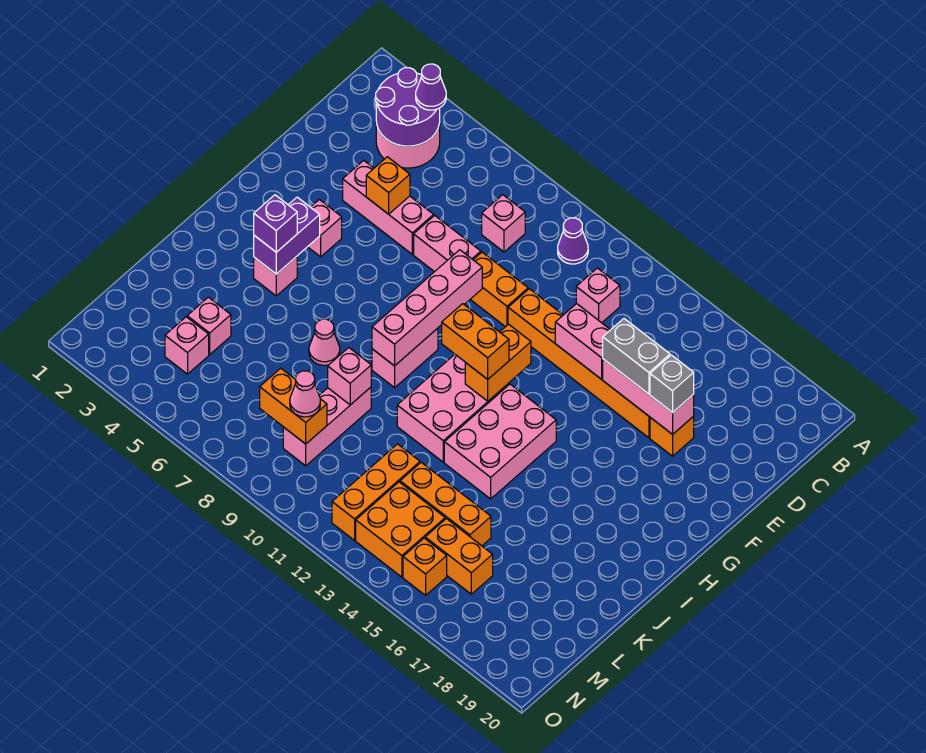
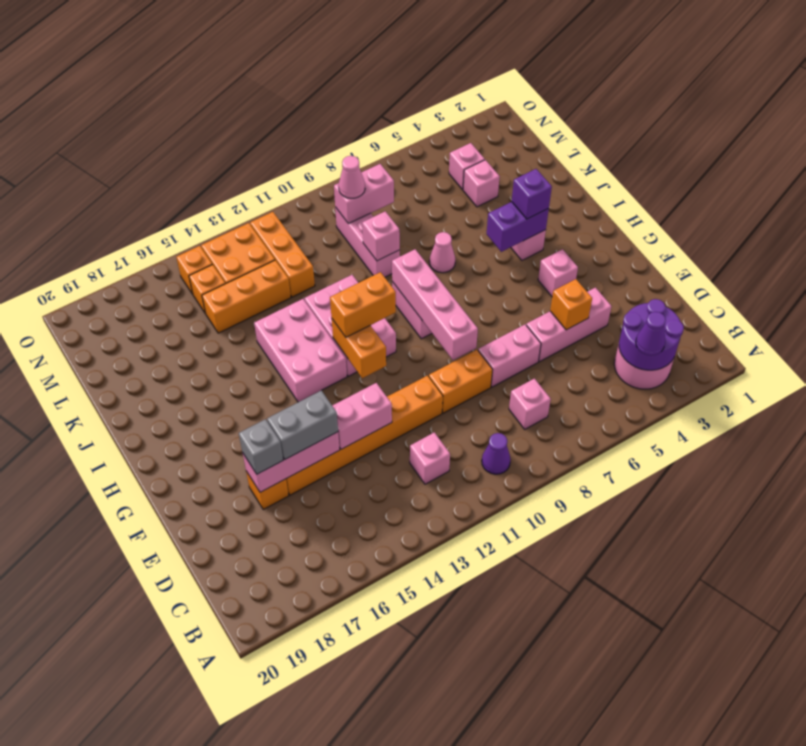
purple 1x2 brick [254,197,320,274] -> purple 1x2 brick turned to [487,202,549,252]
orange 1x2 brick [260,368,327,444] -> pink 1x2 brick [334,164,394,224]
orange 1x2 brick [425,519,493,594] -> orange 1x1 brick [189,265,225,313]

